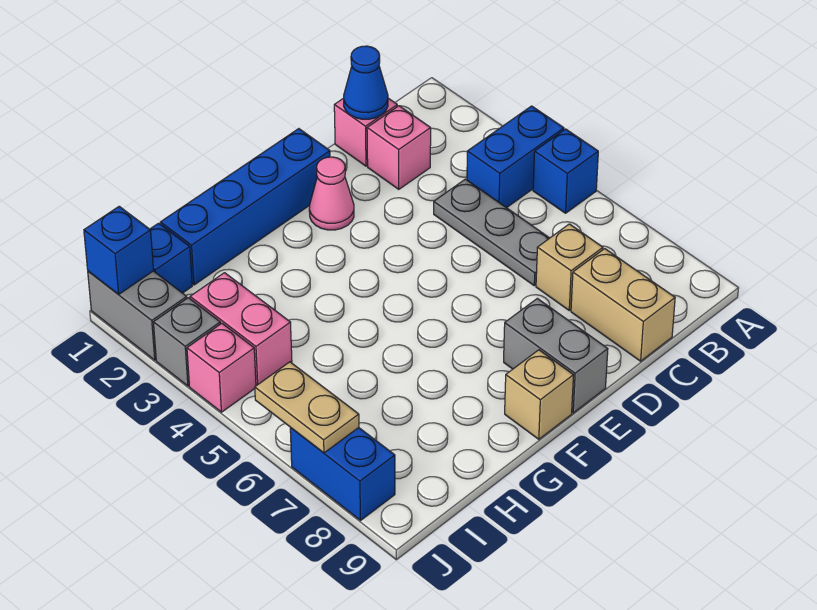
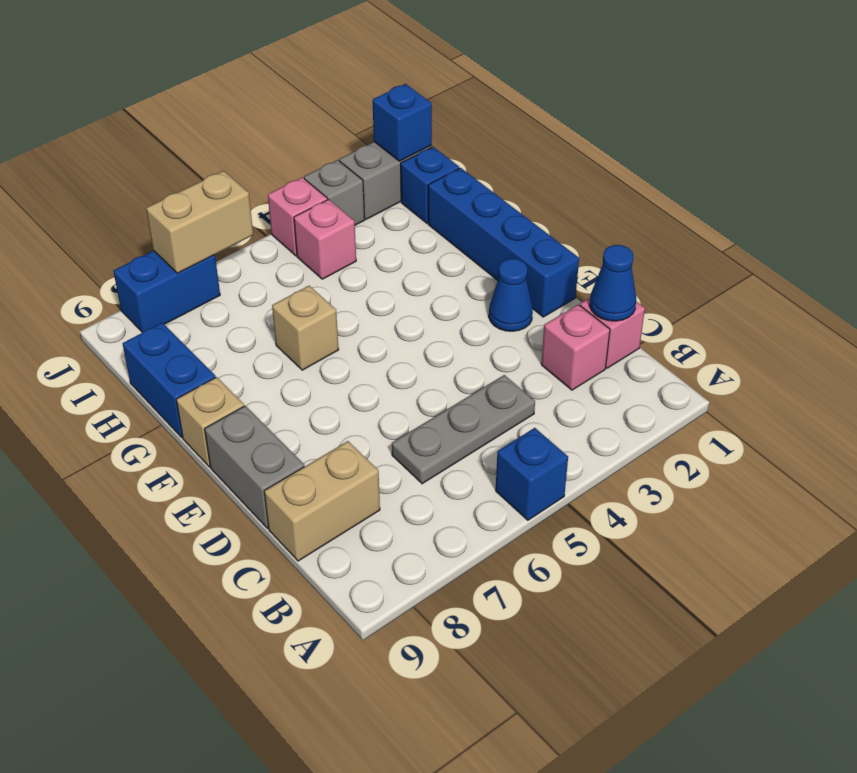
blue 1x2 brick [467,106,564,208] -> blue 1x2 brick moved to [123,323,216,437]
tan 1x1 brick [536,224,603,310] -> tan 1x1 brick moved to [272,286,339,370]
pink 1x1 cone [309,157,354,230] -> blue 1x1 cone [489,259,533,331]
grey 1x2 brick [504,298,608,413] -> grey 1x2 brick turned to [205,406,304,529]
pink 1x2 brick [190,273,292,385] -> pink 1x1 brick [294,199,356,279]
tan 1x2 plate [255,362,359,453] -> tan 1x2 brick [146,171,253,273]

